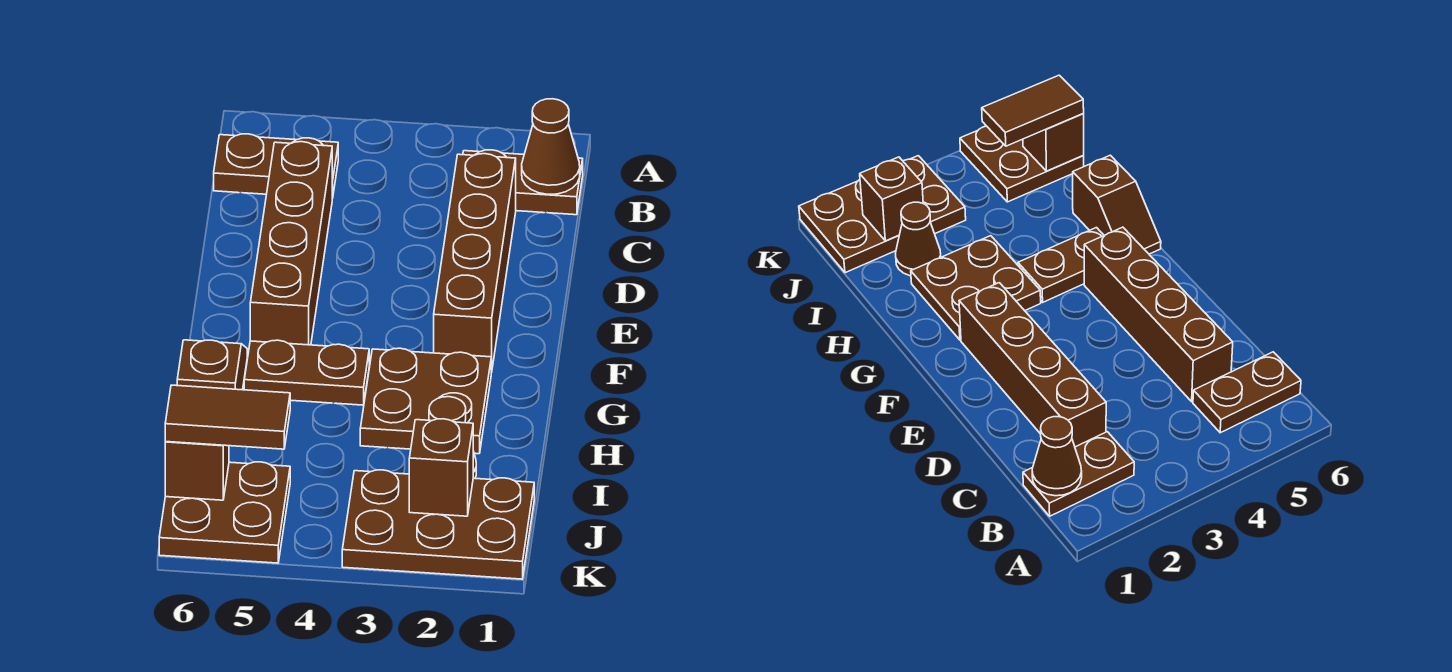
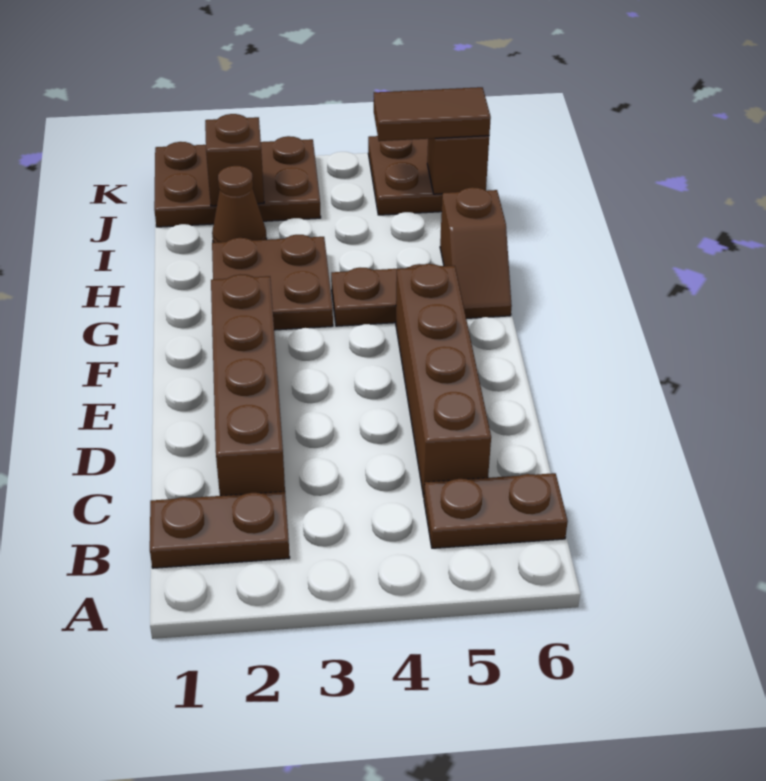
brown 1x1 cone [522,99,580,194] -> none

